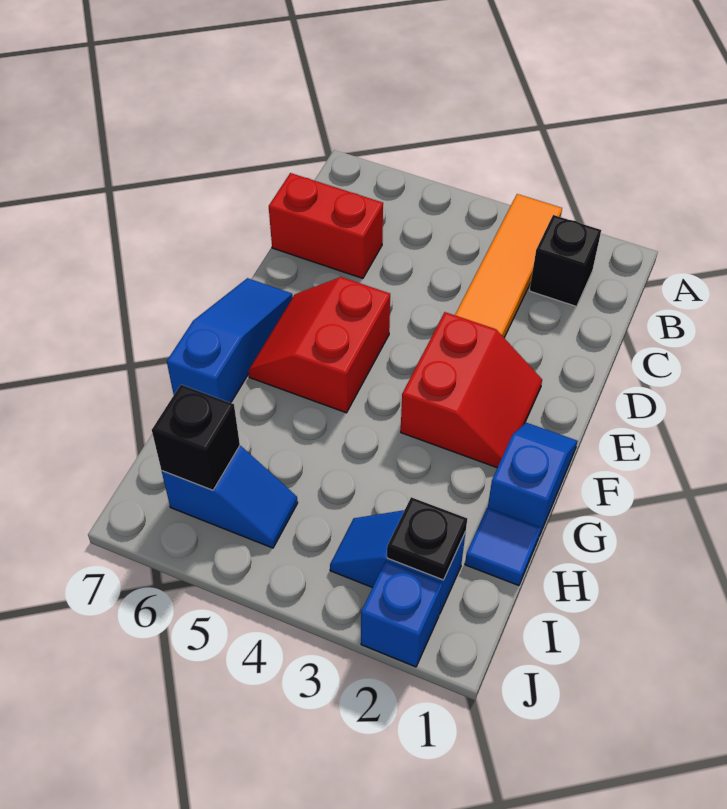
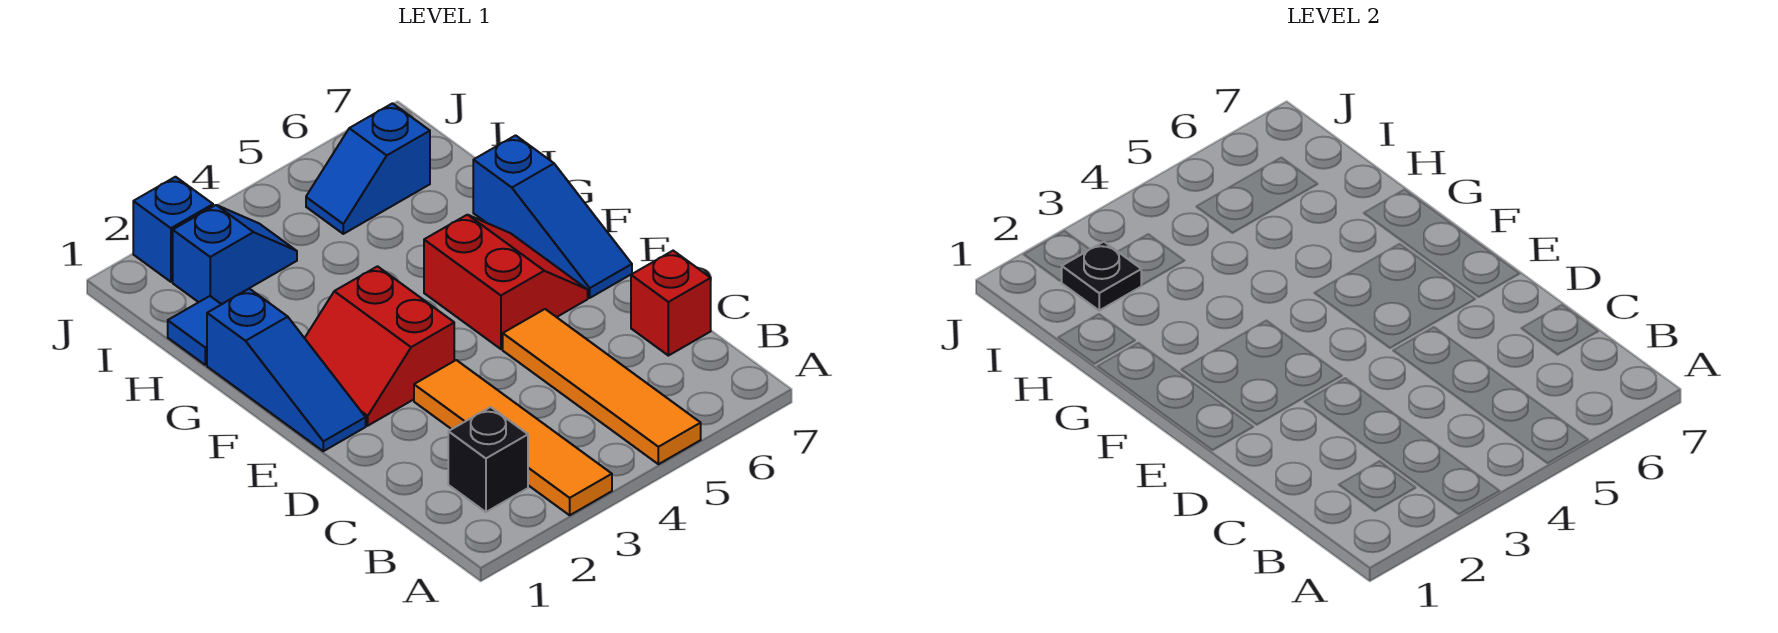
none -> orange 1x4 tile [503,309,701,464]
red 1x2 brick [269,173,383,278] -> red 1x1 brick [631,251,711,356]
blue 1x2 slope [488,423,578,536] -> blue 1x3 slope [207,289,366,451]
black 1x1 brick [152,385,240,490] -> none

